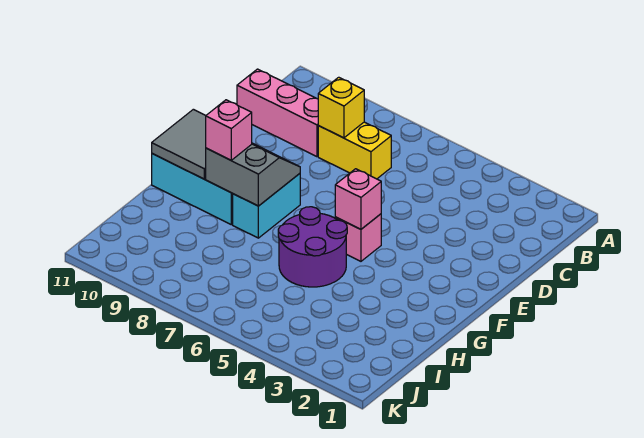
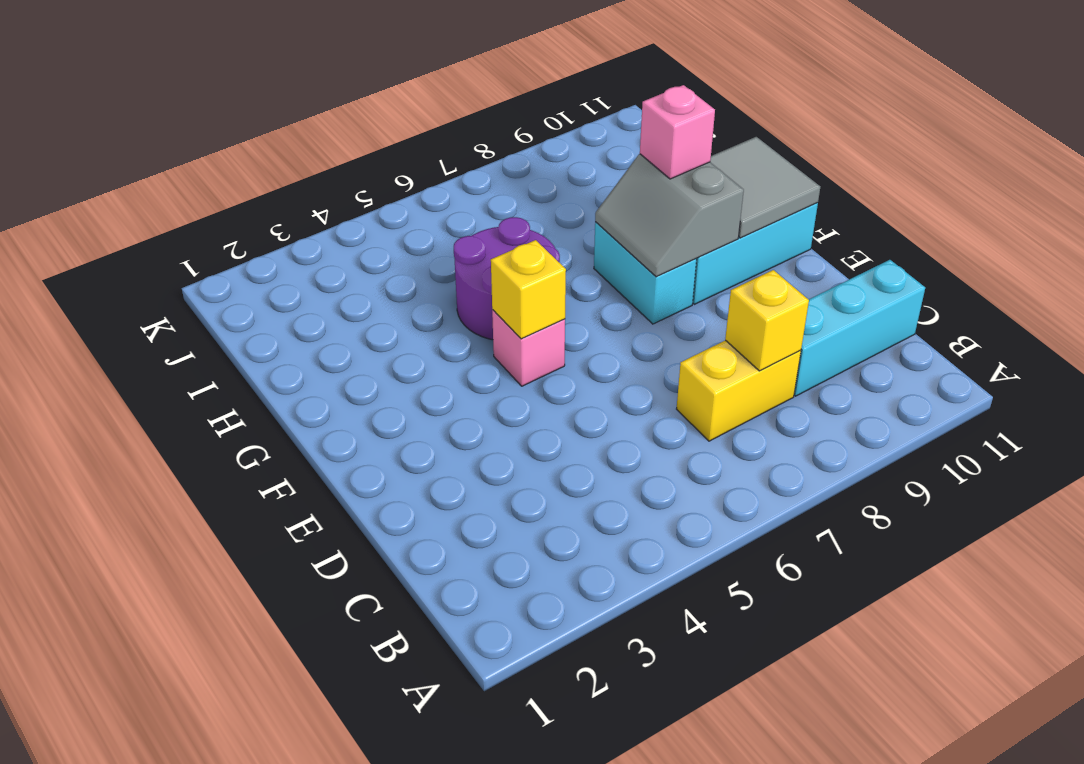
pink 1x3 brick [237,69,318,157] -> cyan 1x3 brick [794,260,925,396]
pink 1x1 brick [335,169,381,229] -> yellow 1x1 brick [491,240,566,339]
grey 2x2 slope [206,143,300,206] -> grey 2x2 slope turned to [595,154,744,277]

